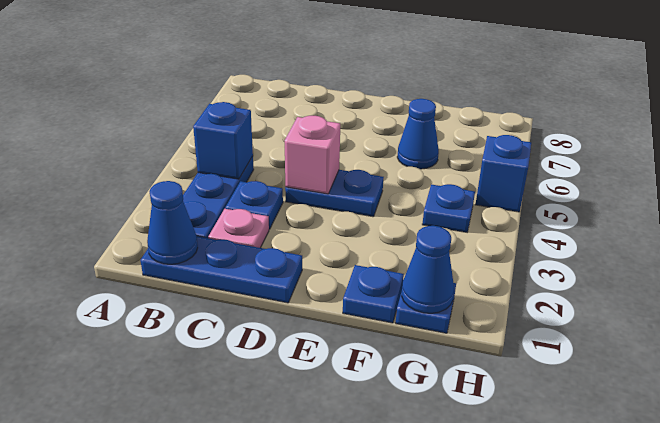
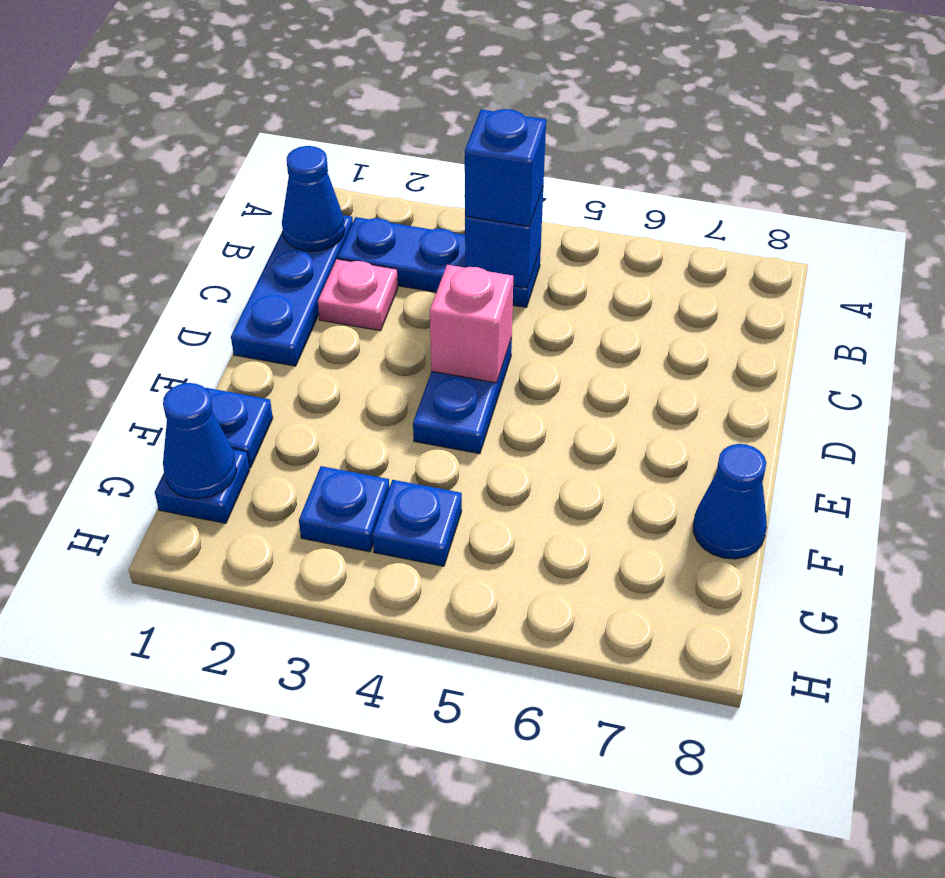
blue 1x1 plate [225,181,283,229] -> blue 1x1 plate moved to [299,466,389,552]
blue 1x1 cone [397,99,439,169] -> blue 1x1 cone moved to [693,444,767,559]
blue 1x1 brick [475,135,531,212] -> blue 1x1 brick moved to [465,109,546,226]

